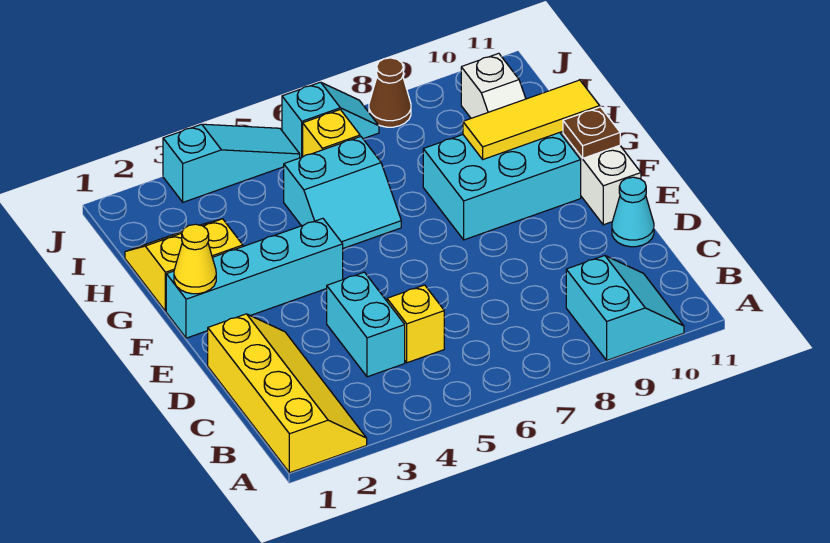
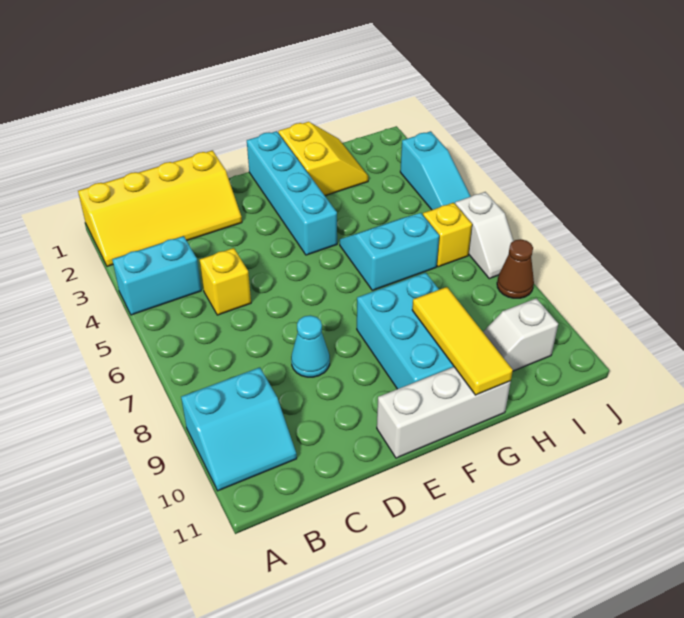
cyan 1x2 brick [327,272,405,377] -> cyan 1x2 brick moved to [112,236,201,315]
cyan 1x1 cone [612,177,654,247] -> cyan 1x1 cone moved to [291,315,330,377]
yellow 1x1 cone [174,224,216,294] -> none
brown 1x1 plate [563,107,620,158] -> none
cyan 2x2 slope [284,137,401,248] -> cyan 2x2 slope turned to [340,213,439,290]
cyan 1x2 slope [282,82,379,158] -> white 1x2 slope [455,192,513,279]

